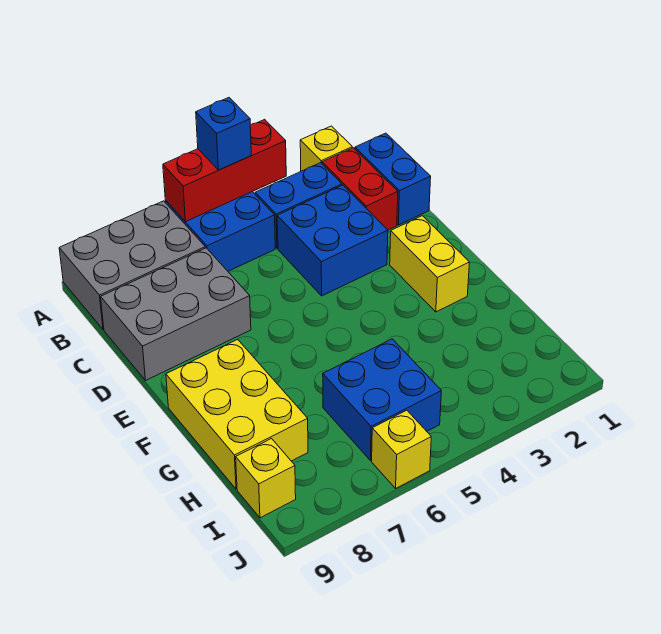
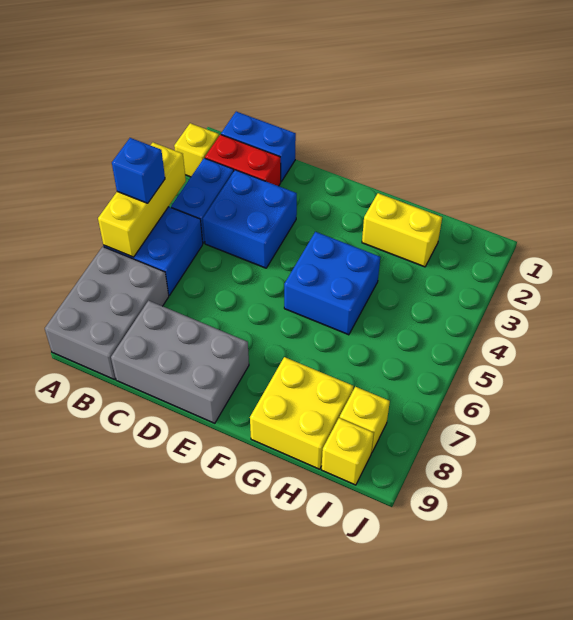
red 1x3 brick [163,120,286,222] -> yellow 1x3 brick [98,143,186,257]
grey 2x3 brick [101,248,251,380] -> grey 2x3 brick turned to [111,301,249,423]
yellow 1x2 brick [390,216,469,312] -> yellow 1x2 brick moved to [362,193,442,267]
yellow 2x3 brick [166,339,308,489] -> yellow 2x2 brick [250,357,353,469]
blue 2x2 brick [323,339,441,461] -> blue 2x2 brick moved to [284,232,380,335]
yellow 1x1 brick [372,410,431,488] -> yellow 1x1 brick moved to [340,387,390,453]

